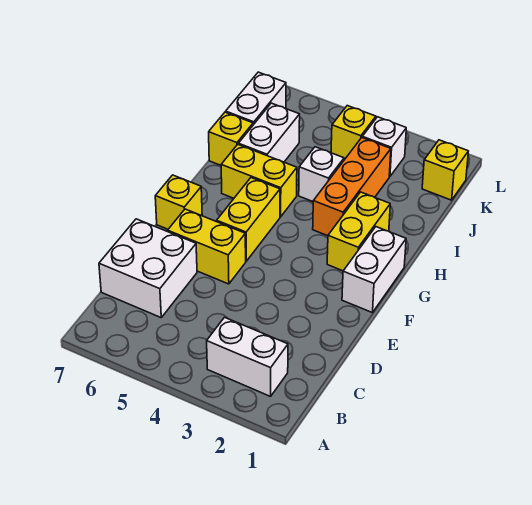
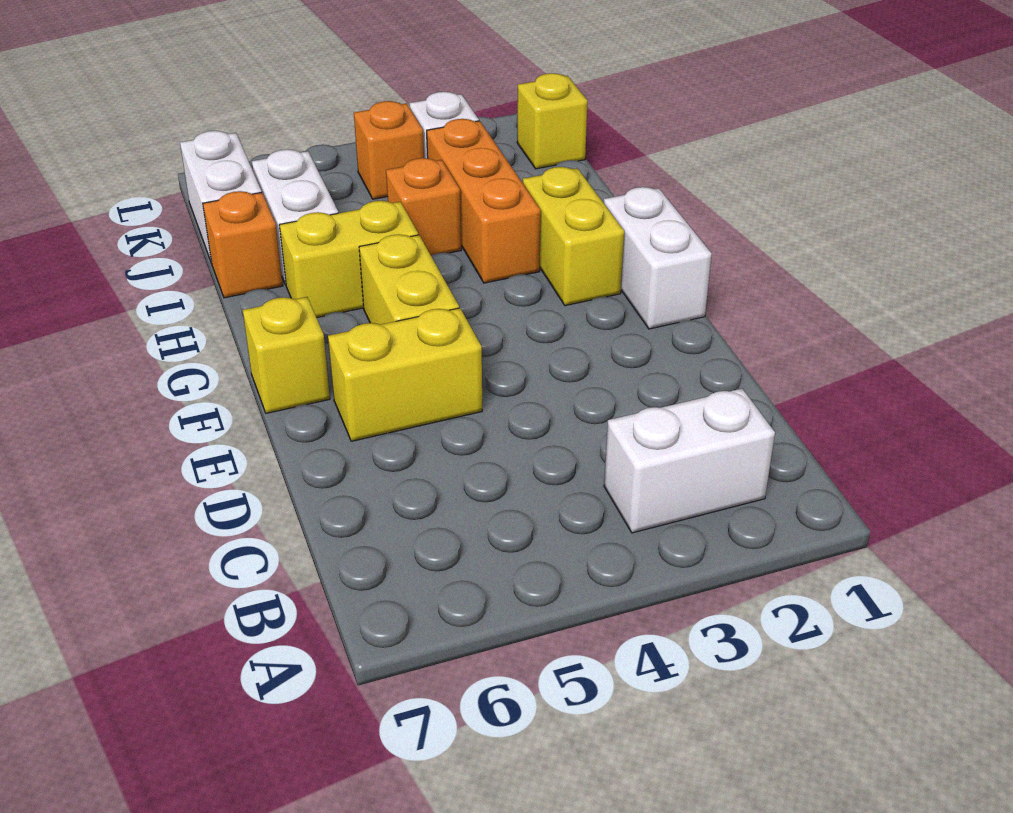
white 2x2 brick [99,219,197,317] -> none
white 1x1 brick [299,147,344,201] -> orange 1x1 brick [386,158,461,255]
yellow 1x1 brick [209,112,253,165] -> orange 1x1 brick [203,191,283,298]
yellow 1x1 brick [331,106,376,159] -> orange 1x1 brick [354,101,424,199]

